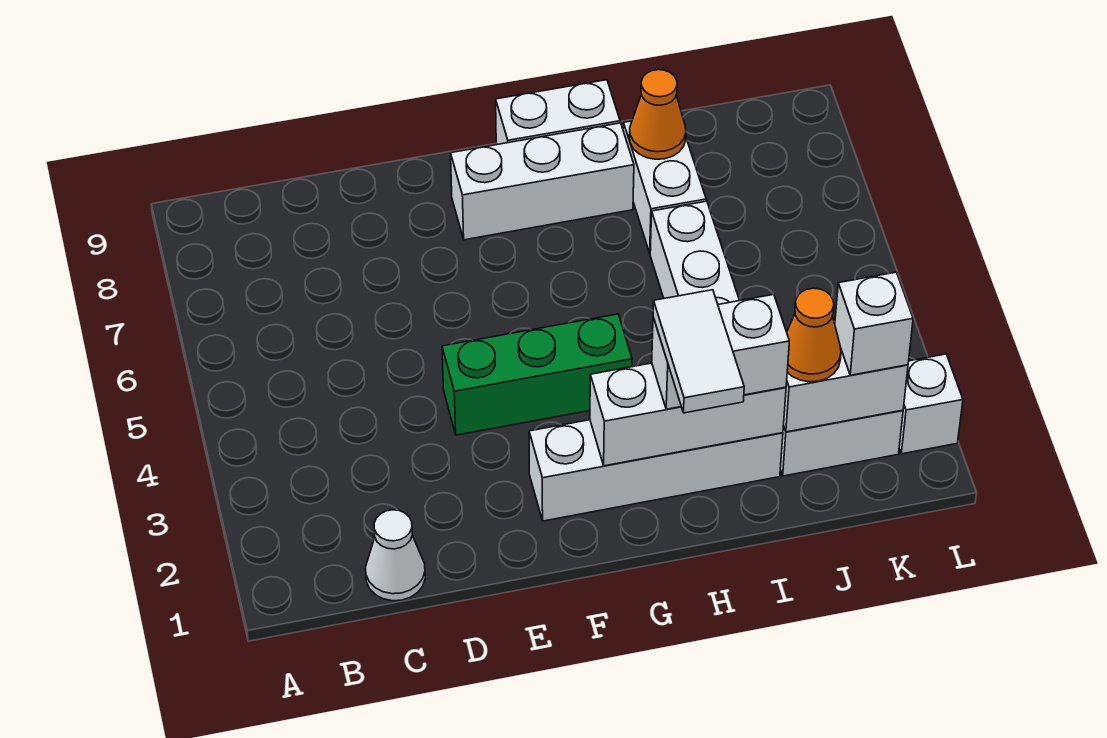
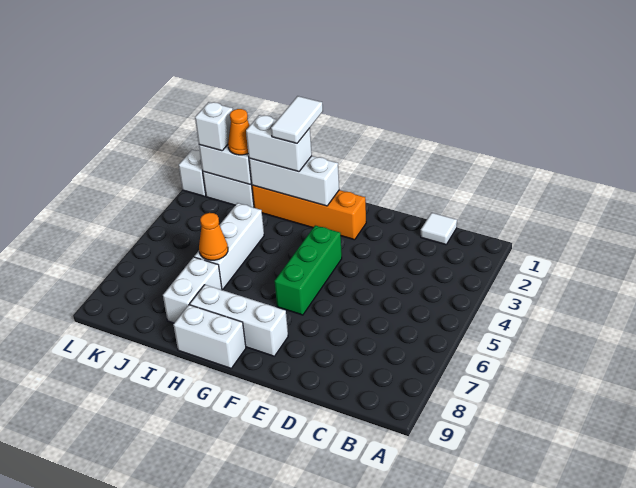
white 1x1 cone [366,510,425,601] -> white 1x1 tile [421,213,457,245]
green 1x3 brick [442,314,632,435] -> green 1x3 brick turned to [275,225,342,315]
white 1x4 brick [529,420,783,521] -> orange 1x4 brick [252,185,366,240]
orange 1x1 cone [629,70,686,159] -> orange 1x1 cone moved to [199,213,228,260]

